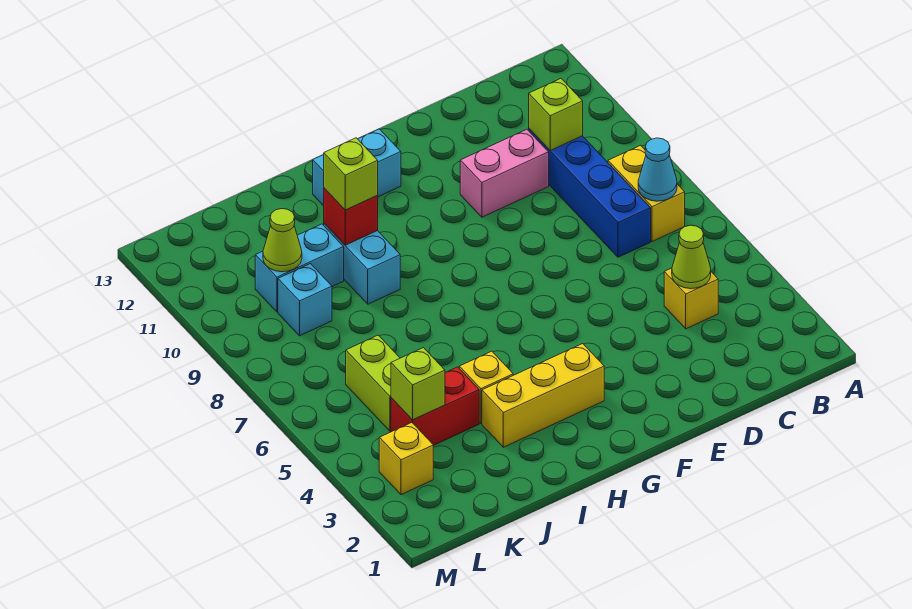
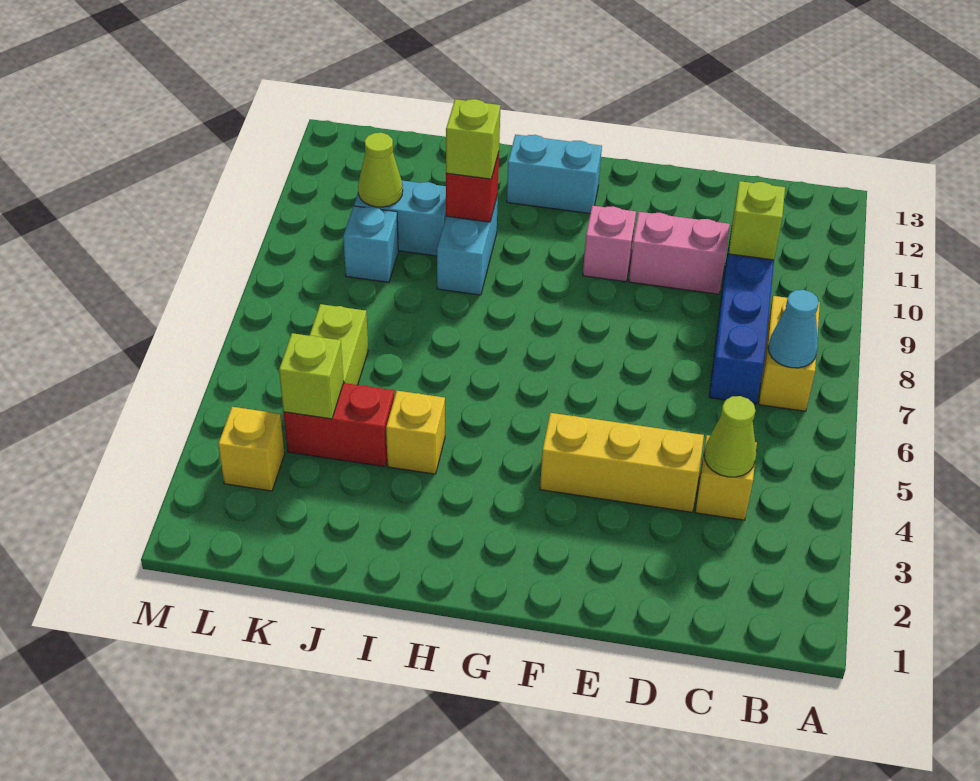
none -> pink 1x1 brick [583,206,636,282]
yellow 1x3 brick [482,344,604,447] -> yellow 1x3 brick moved to [540,413,704,512]

